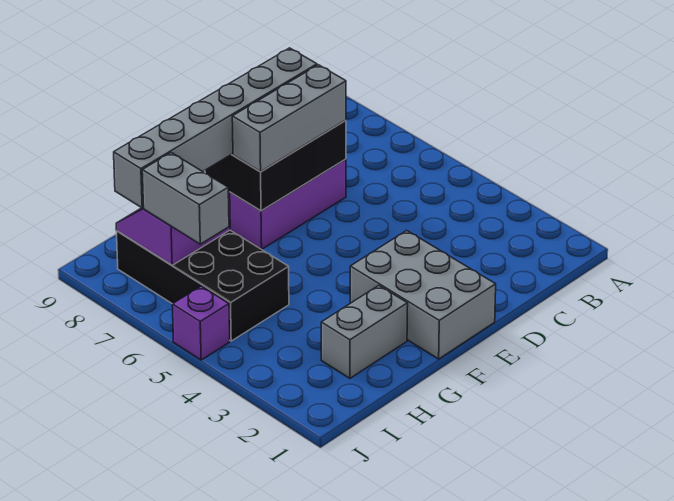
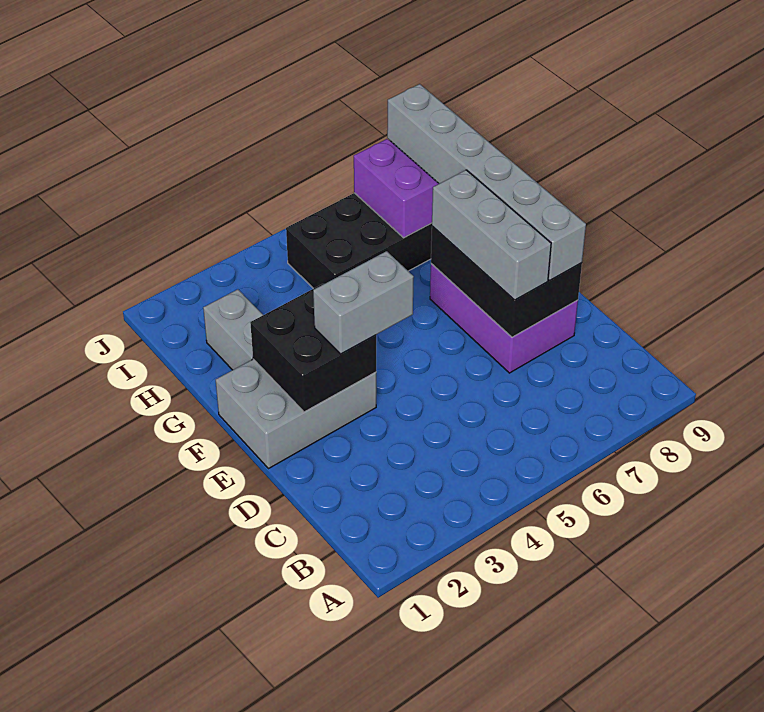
none -> black 2x2 brick [250,284,376,412]
grey 1x2 brick [142,153,229,244] -> grey 1x2 brick moved to [313,251,414,354]
purple 1x1 brick [172,286,230,360] -> none

